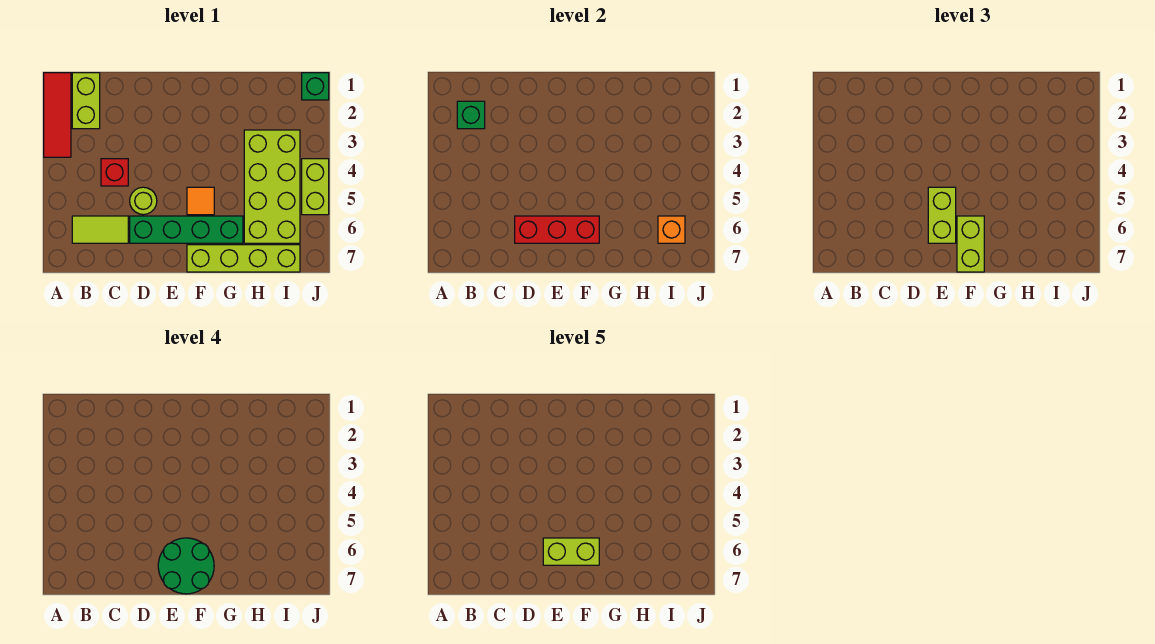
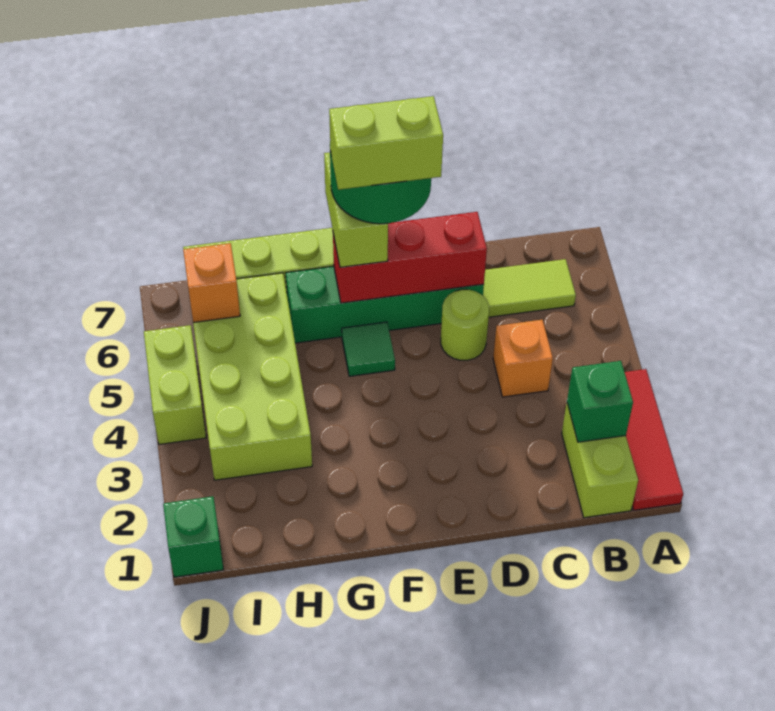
red 1x1 brick [101,159,128,186] -> orange 1x1 brick [493,320,553,397]
lime 1x2 brick [928,187,956,243] -> none
orange 1x1 tile [187,187,214,215] -> green 1x1 tile [342,322,395,376]

